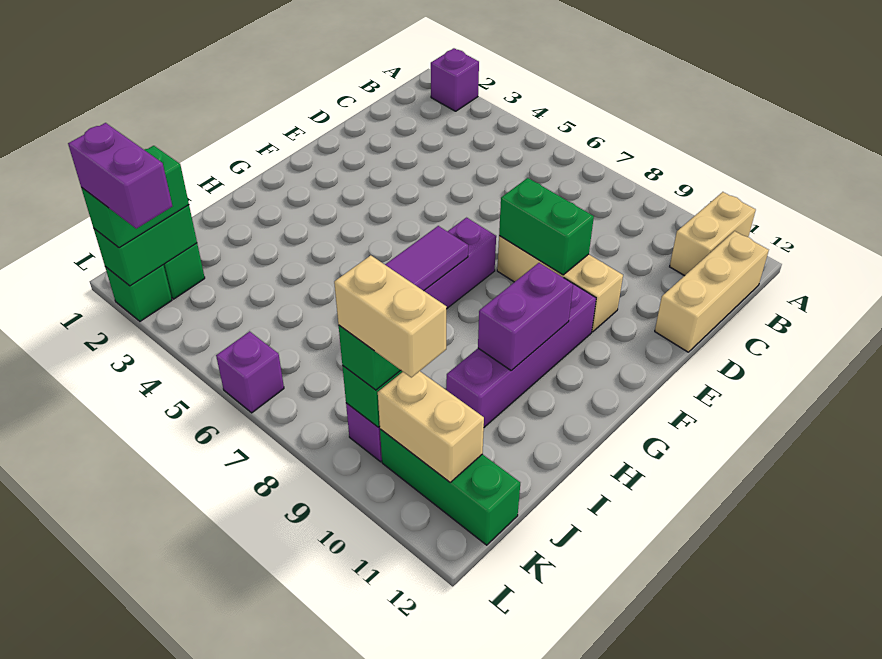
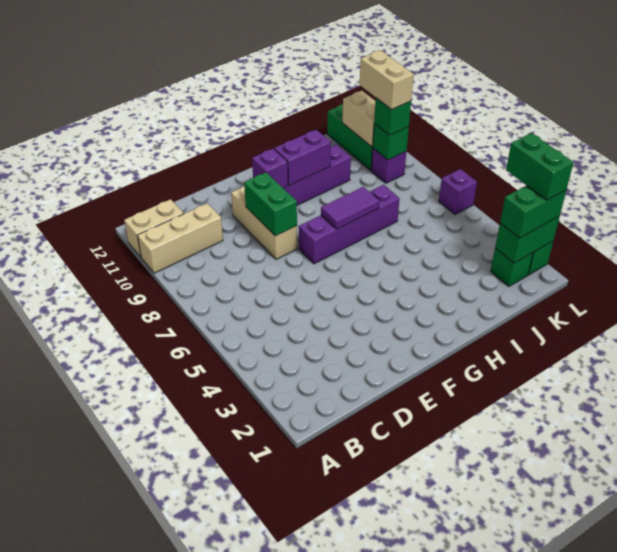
purple 1x1 brick [431,48,479,111] -> purple 1x1 brick moved to [252,149,288,188]
tan 1x3 brick [655,231,769,352] -> tan 1x3 brick moved to [137,203,223,273]
purple 1x2 brick [68,123,172,229] -> green 1x2 brick [506,133,573,200]

